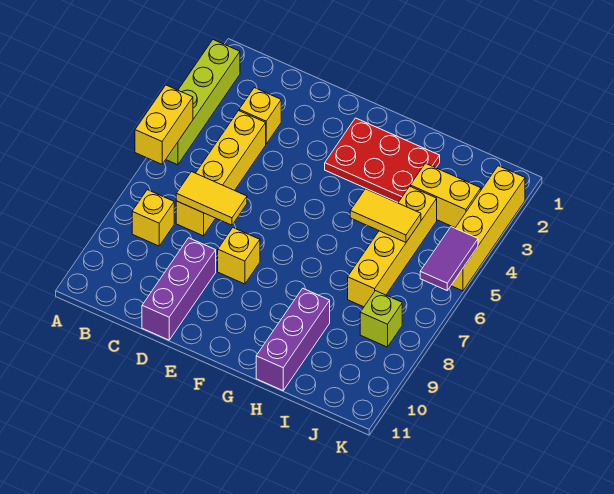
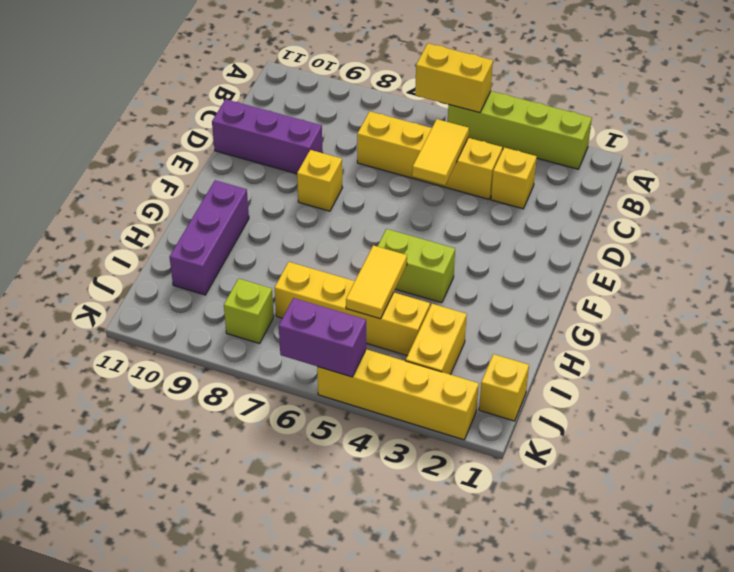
yellow 1x1 brick [132,190,174,246] -> yellow 1x1 brick moved to [479,354,529,421]
yellow 1x2 tile [176,172,247,225] -> yellow 1x2 tile moved to [412,119,469,185]
red 2x3 plate [325,118,440,202] -> none
none -> lime 1x2 brick [378,229,455,303]
purple 1x3 brick [256,288,330,390] -> purple 1x3 brick turned to [169,180,249,295]
purple 1x2 tile [420,227,478,290] -> purple 1x2 brick [279,298,366,377]

